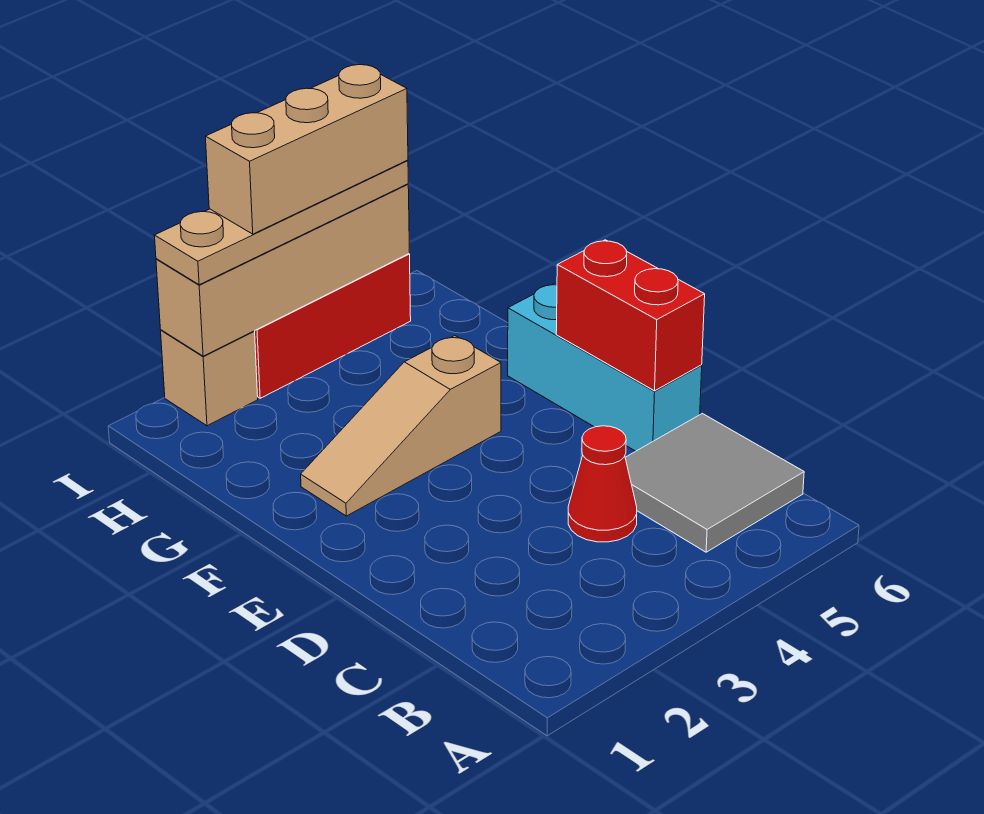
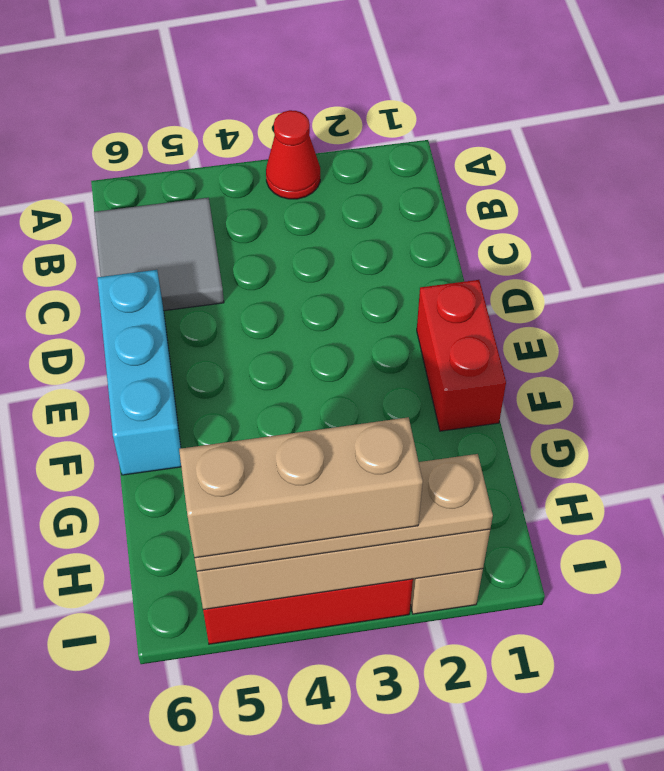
red 1x1 cone [568,426,637,542] -> red 1x1 cone moved to [266,110,320,199]
red 1x2 brick [556,240,705,391] -> red 1x2 brick moved to [417,280,506,431]
tan 1x3 slope [301,336,501,516] -> none

